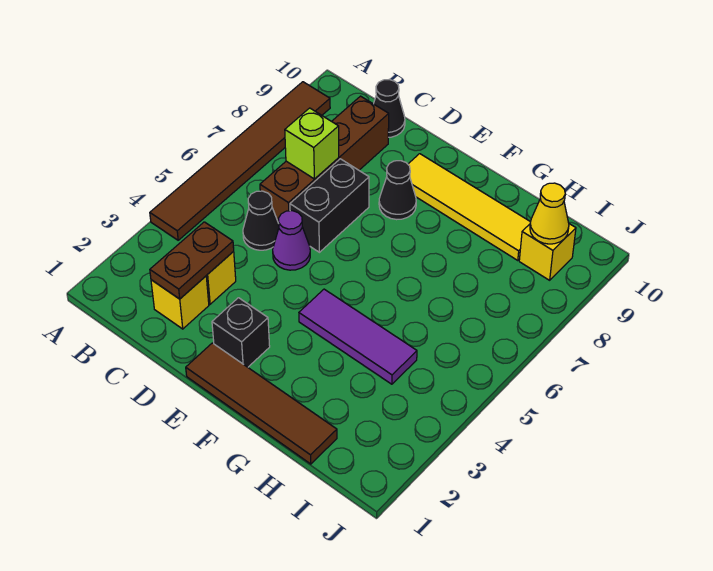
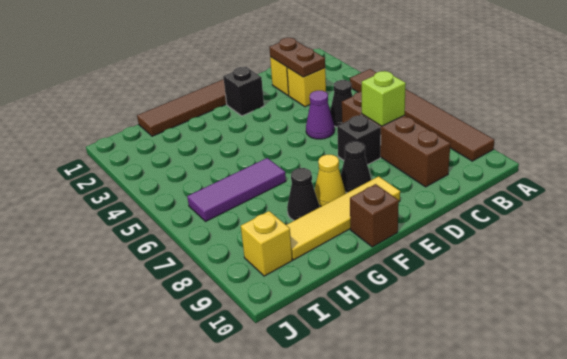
black 1x1 cone [374,80,405,137] -> black 1x1 cone moved to [287,168,319,221]
black 1x2 brick [290,159,369,252] -> black 1x1 brick [337,115,381,165]
purple 1x3 tile [299,289,417,384] -> purple 1x3 tile moved to [187,158,286,221]
none -> brown 1x1 brick [350,184,399,247]
yellow 1x1 cone [530,183,569,244] -> yellow 1x1 cone moved to [315,155,346,206]

